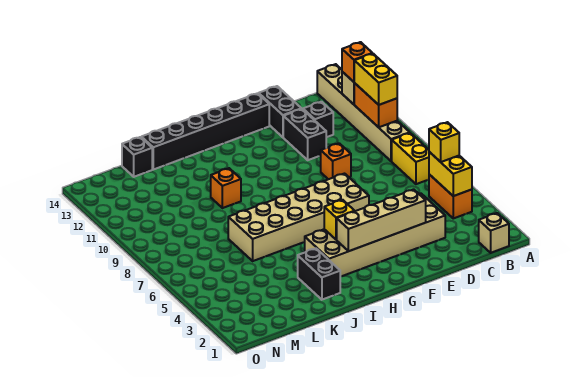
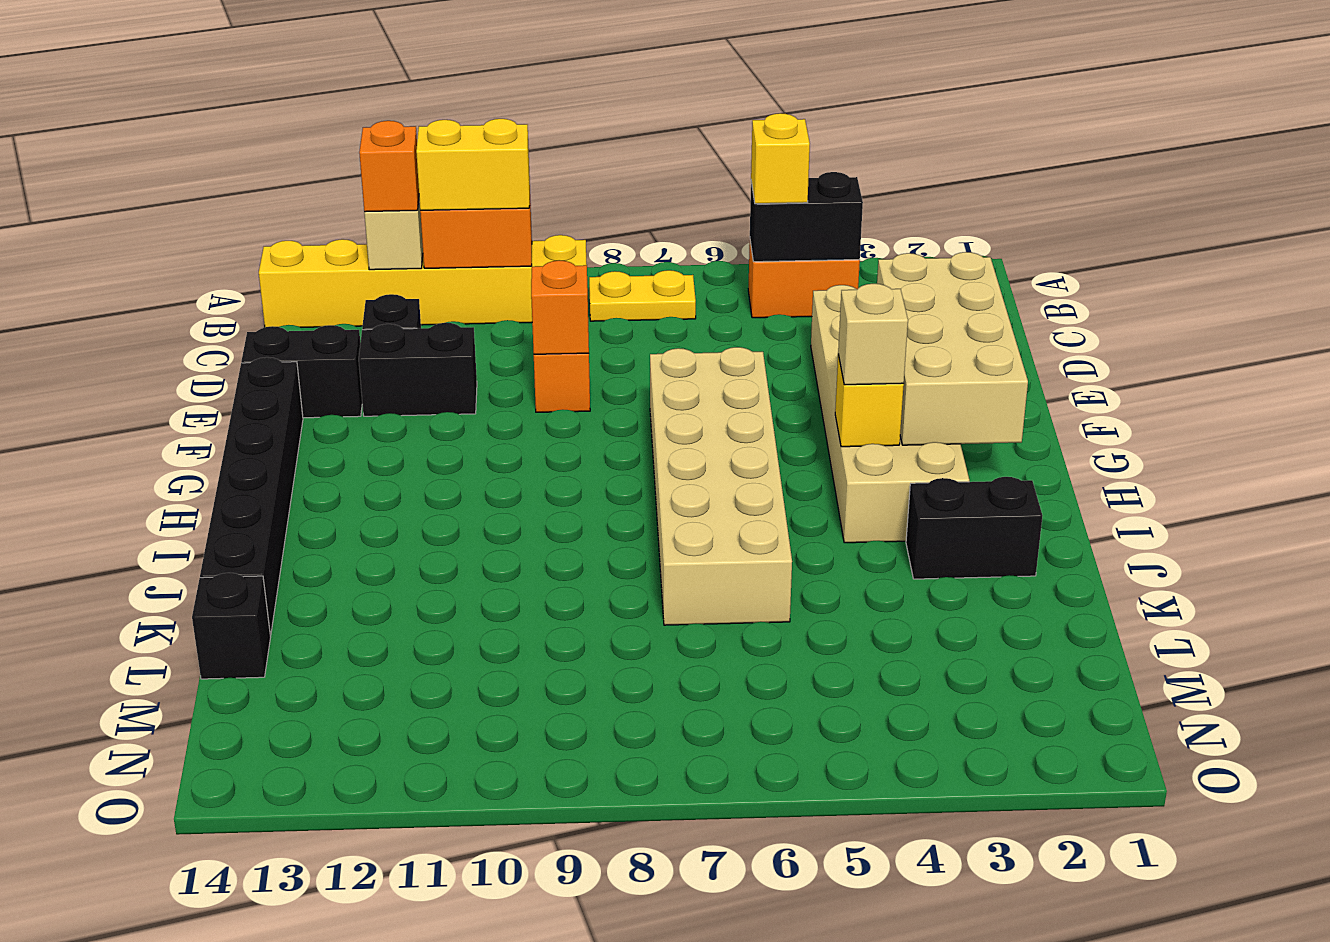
tan 1x1 brick [479,213,509,253] -> tan 1x1 brick moved to [838,284,908,385]
yellow 1x2 brick [429,152,472,196] -> black 1x2 brick [750,172,863,262]
yellow 1x2 brick [392,133,429,184] -> yellow 1x2 plate [589,270,696,321]
tan 1x6 brick [317,64,410,161] -> yellow 1x6 brick [259,235,587,327]
tan 1x4 brick [337,189,426,251] -> tan 2x4 brick [877,252,1028,445]
orange 1x1 brick [211,168,241,208] -> orange 1x1 brick moved to [531,260,589,354]

